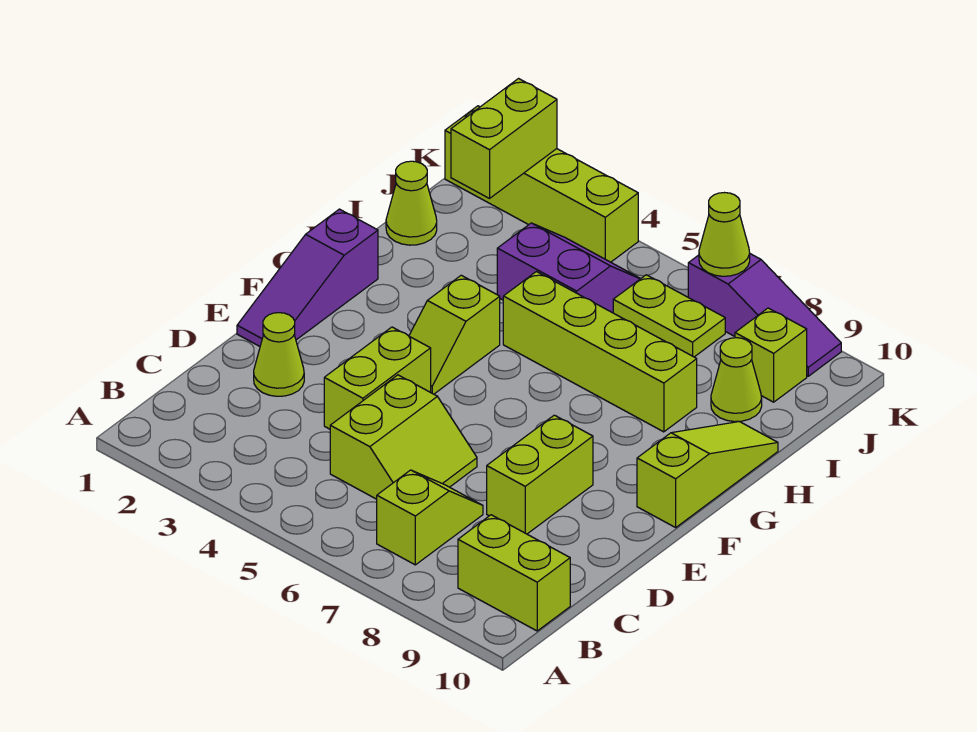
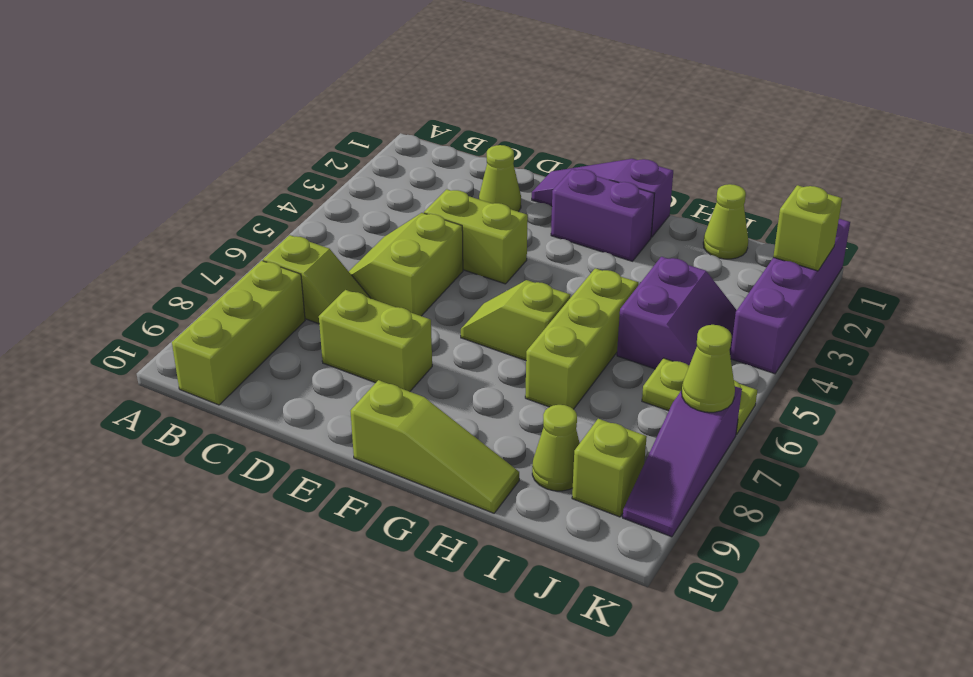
lime 1x2 brick [458,515,570,631] -> lime 1x3 brick [172,260,305,405]
lime 2x2 slope [330,375,477,499] -> lime 2x2 slope turned to [349,213,463,316]
none -> purple 1x2 brick [551,169,654,261]
lime 1x2 slope [409,275,500,394] -> lime 1x2 slope moved to [461,280,570,361]
lime 1x4 brick [503,272,697,432] -> lime 1x3 brick [525,268,638,409]
lime 1x2 brick [451,79,557,199] -> lime 1x1 brick [773,185,842,271]
lime 1x2 plate [613,275,725,357] -> lime 1x2 plate turned to [642,358,757,435]
lime 1x4 brick [445,106,638,262] -> purple 1x4 brick [730,219,850,374]

